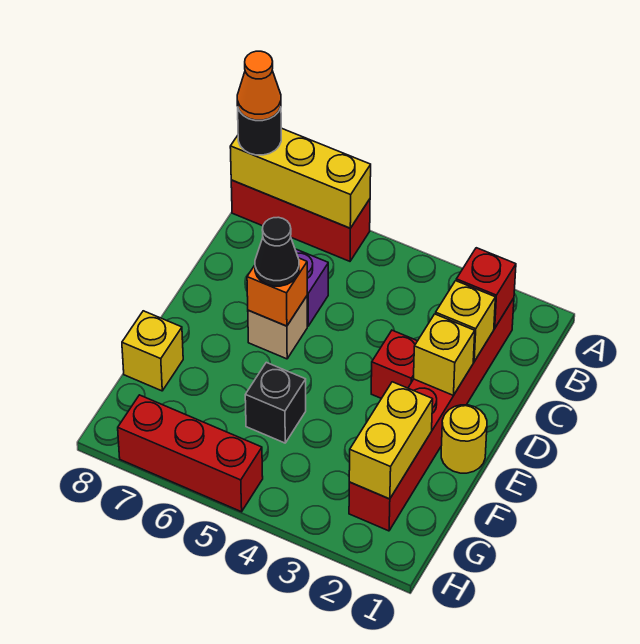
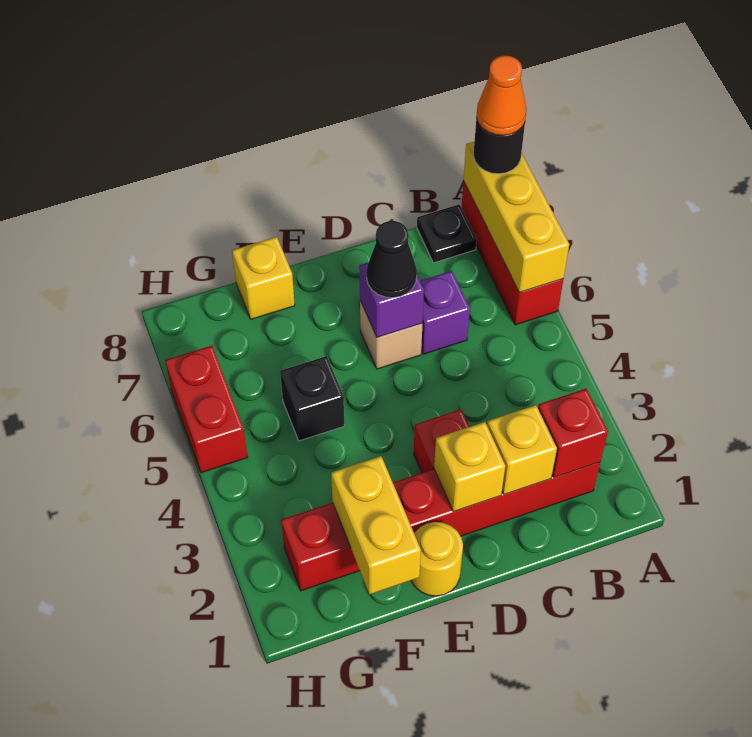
none -> black 1x1 plate [417,204,477,263]
orange 1x1 brick [247,258,307,326] -> purple 1x1 brick [359,263,424,337]
yellow 1x2 brick [349,382,433,499] -> yellow 1x2 brick turned to [331,456,421,595]
red 1x3 brick [118,395,263,512] -> red 1x2 brick [165,346,248,473]

